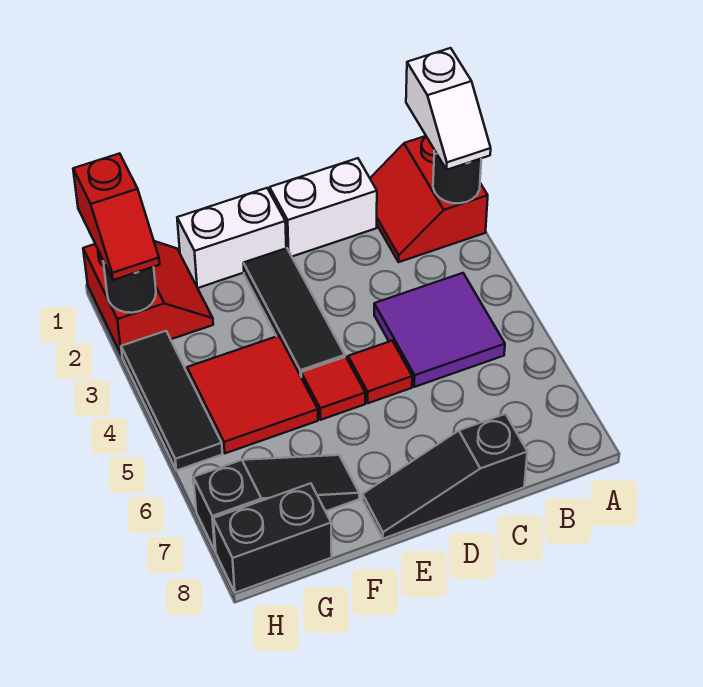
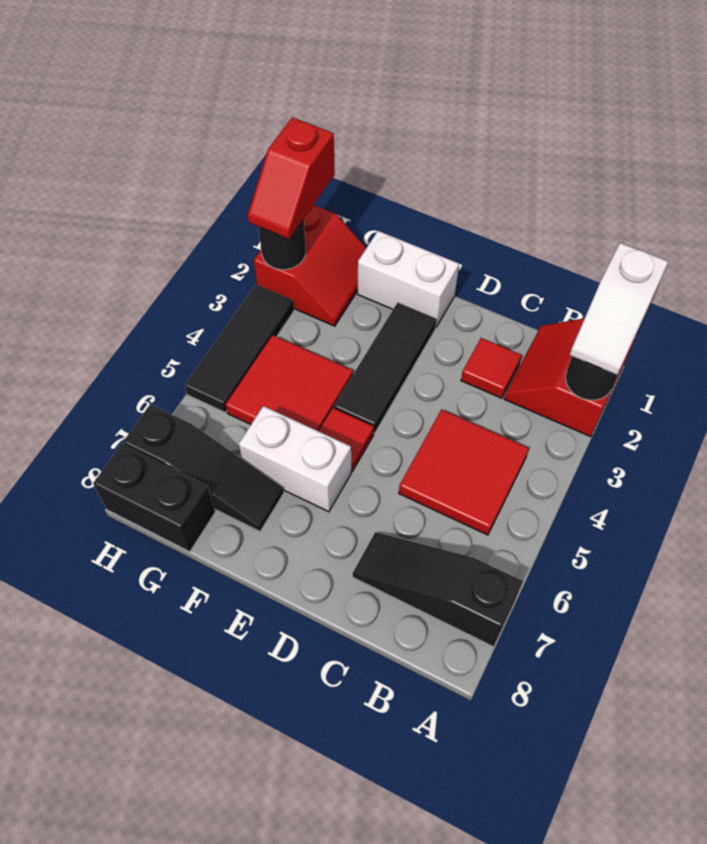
purple 2x2 tile [374,273,505,387] -> red 2x2 tile [399,409,529,535]
white 1x2 brick [270,158,377,256] -> white 1x2 brick moved to [239,406,351,512]
black 1x3 slope [363,414,527,539] -> black 1x3 slope moved to [353,532,523,647]
red 1x1 tile [348,341,412,403] -> red 1x1 tile moved to [461,338,522,398]

